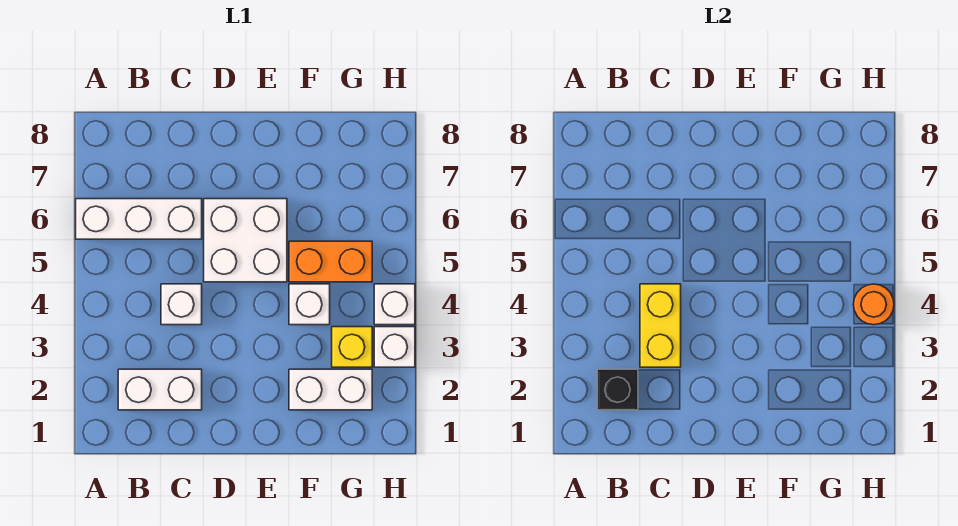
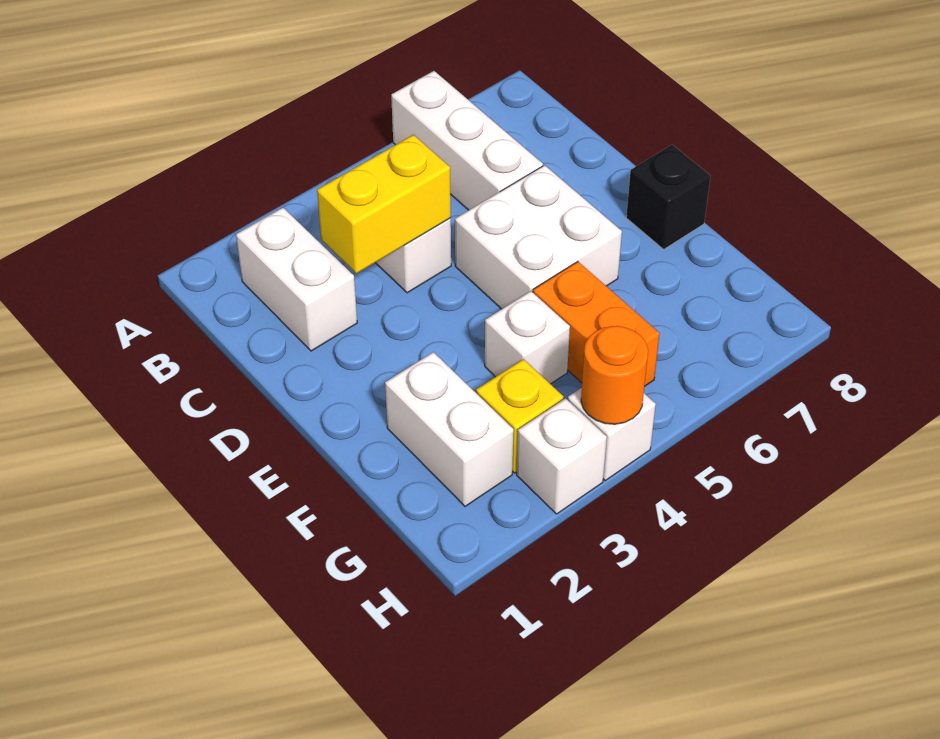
black 1x1 brick [597,369,638,410] -> black 1x1 brick moved to [626,145,711,249]

